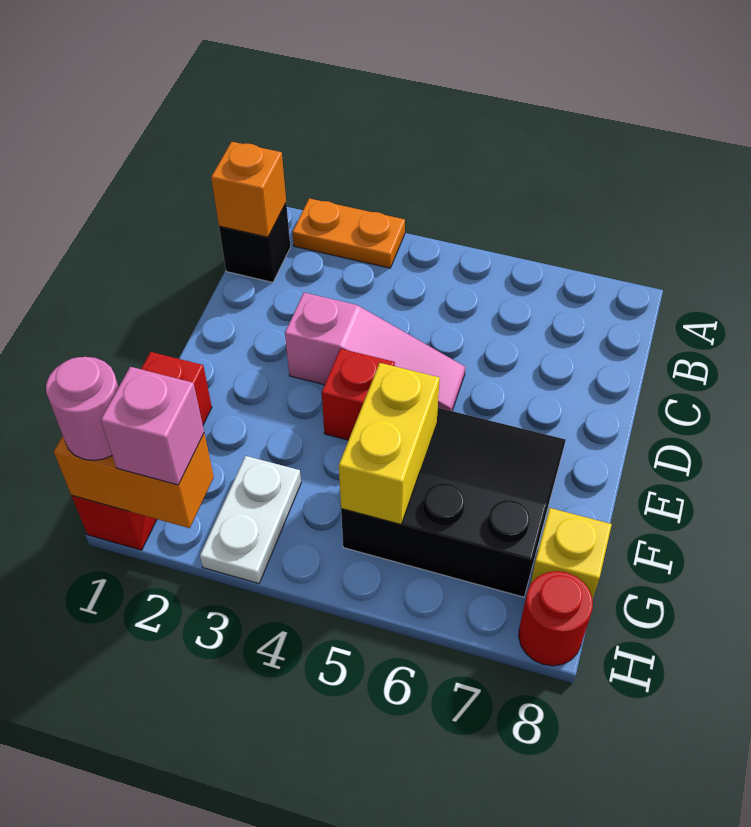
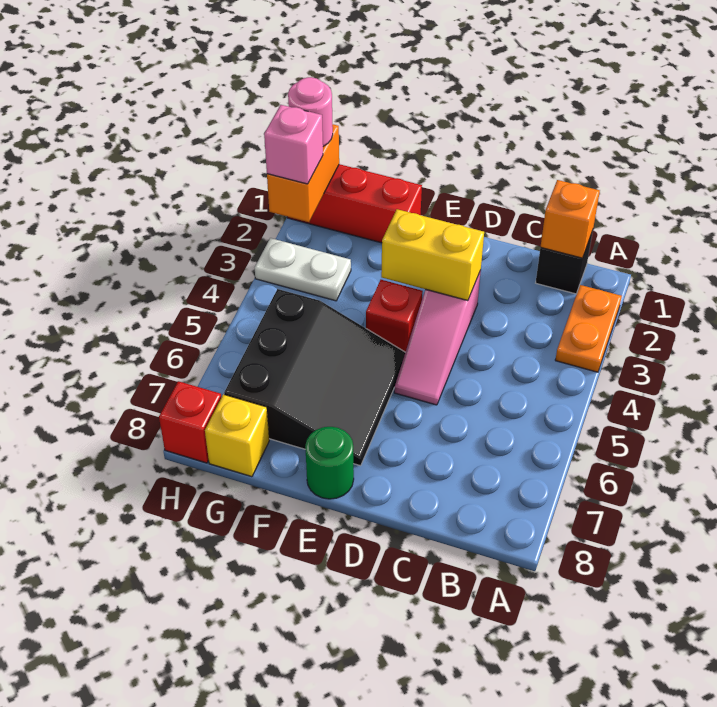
none -> green 1x1 round brick [305,427,354,499]
yellow 1x2 brick [339,363,440,524] -> yellow 1x2 brick moved to [381,209,484,301]
red 1x1 round brick [519,571,593,666] -> red 1x1 brick [159,381,221,463]

